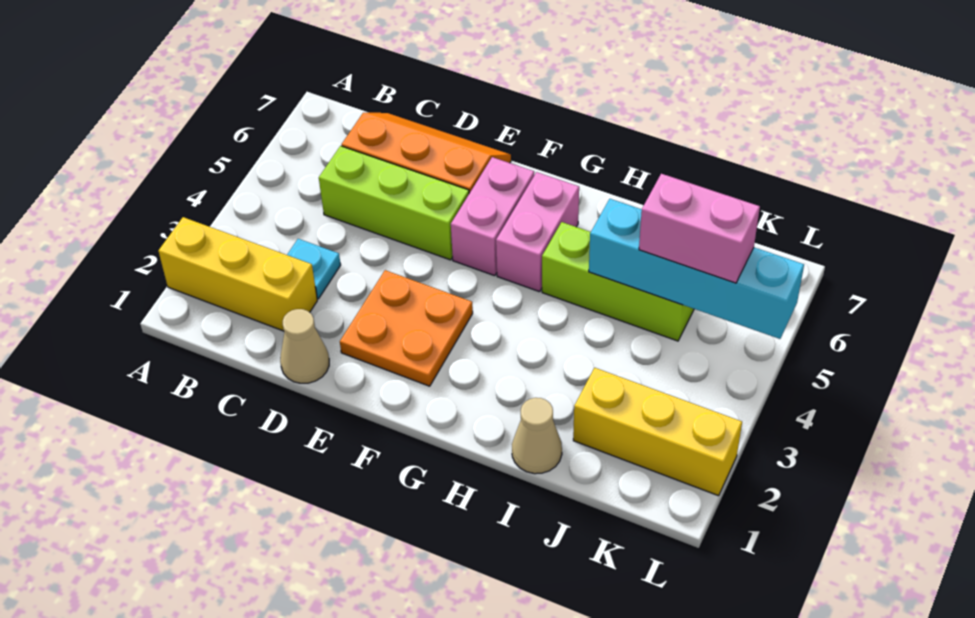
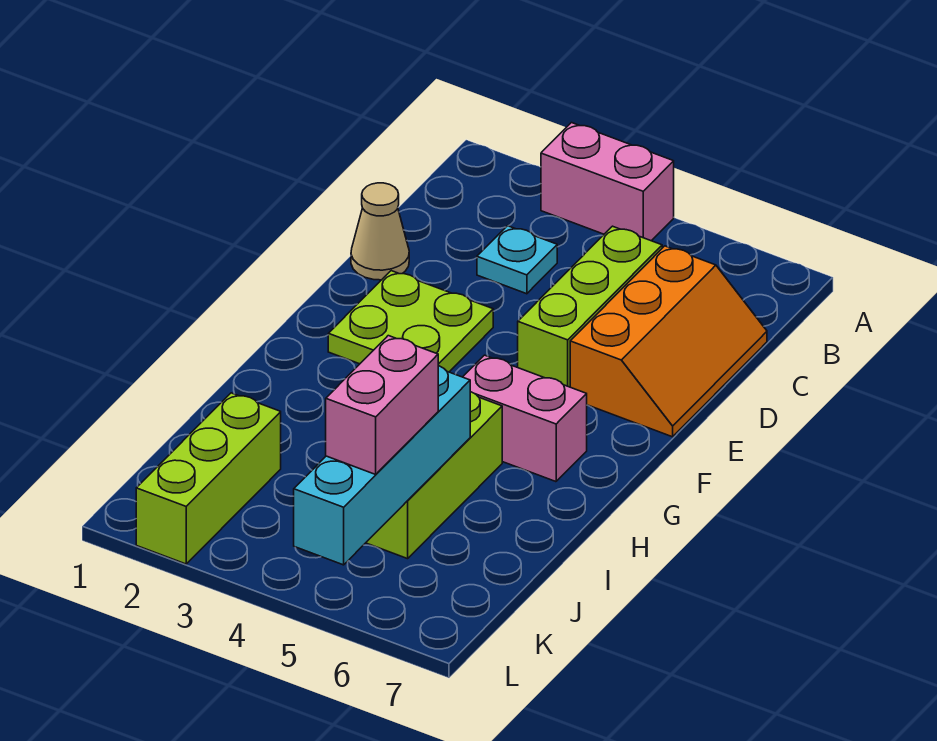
yellow 1x3 brick [158,217,317,331] -> none
orange 2x2 plate [340,270,473,386] -> lime 2x2 plate [328,271,493,372]
pink 1x2 brick [451,157,534,276] -> pink 1x2 brick moved to [541,123,674,241]
tan 1x1 cone [512,398,562,474] -> none
yellow 1x3 brick [573,368,742,496] -> lime 1x3 brick [136,393,281,564]

